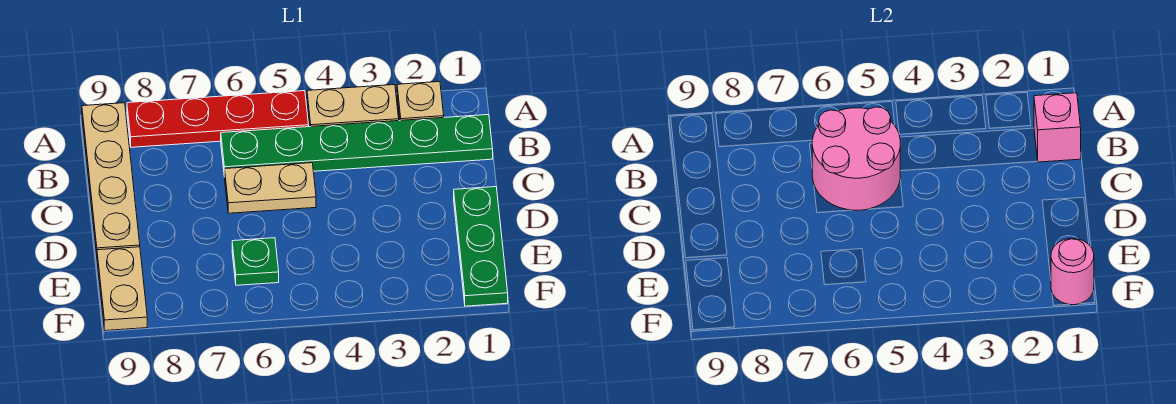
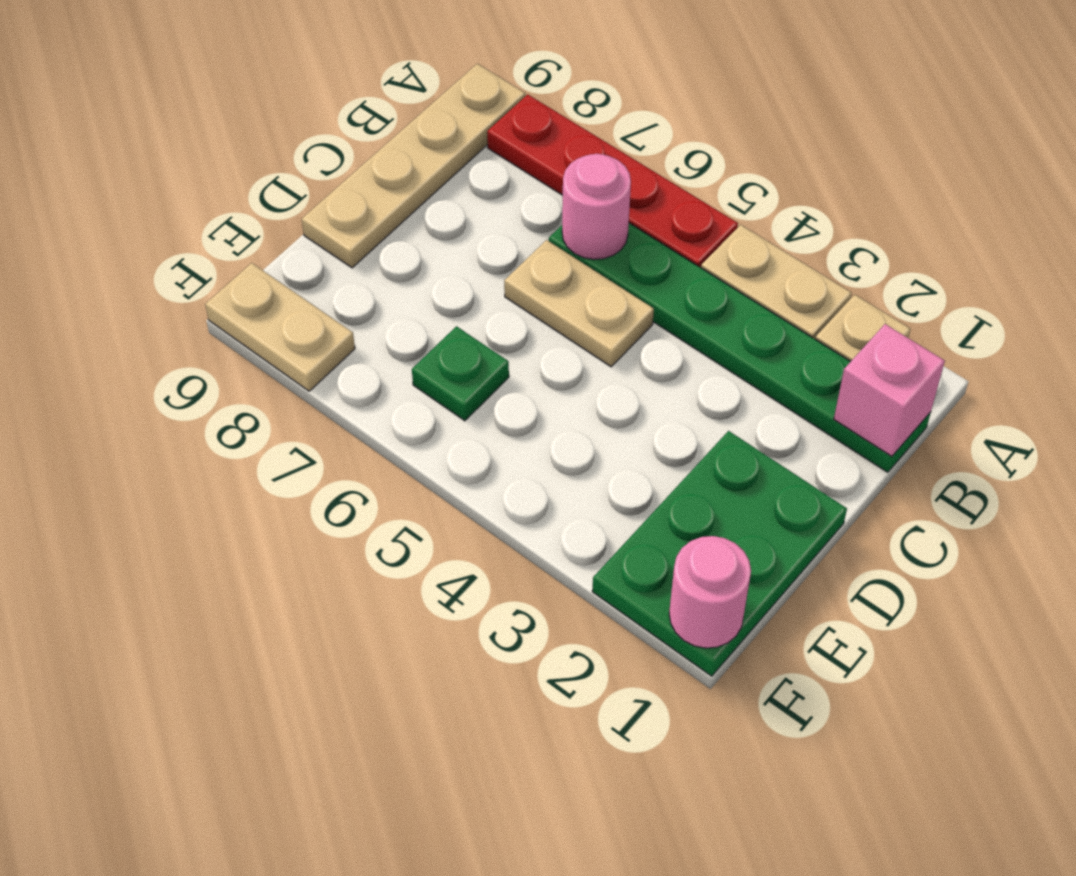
pink 2x2 round brick [812,107,900,210] -> pink 1x1 round brick [562,154,631,260]
green 1x3 plate [454,187,508,306] -> green 2x3 plate [592,431,847,676]
tan 1x2 plate [97,247,147,331] -> tan 1x2 plate turned to [205,263,355,391]

